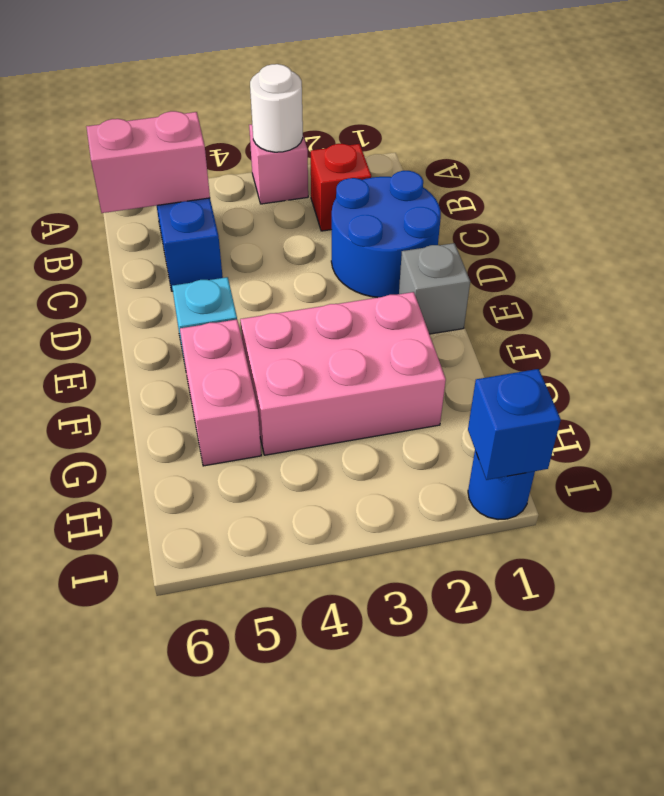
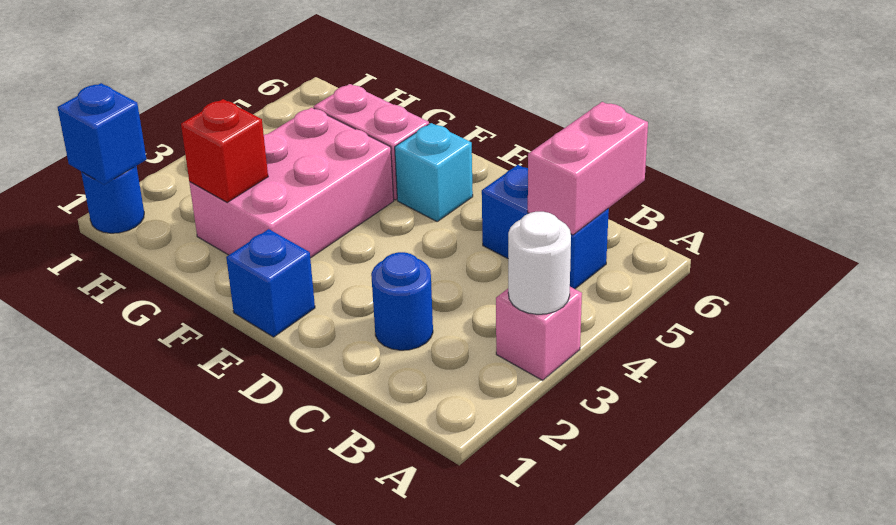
red 1x1 brick [311,144,371,231] -> red 1x1 brick moved to [181,99,268,202]
blue 2x2 round brick [331,171,441,298] -> blue 1x1 round brick [371,252,433,350]
grey 1x1 brick [399,243,470,334] -> blue 1x1 brick [226,229,315,337]

